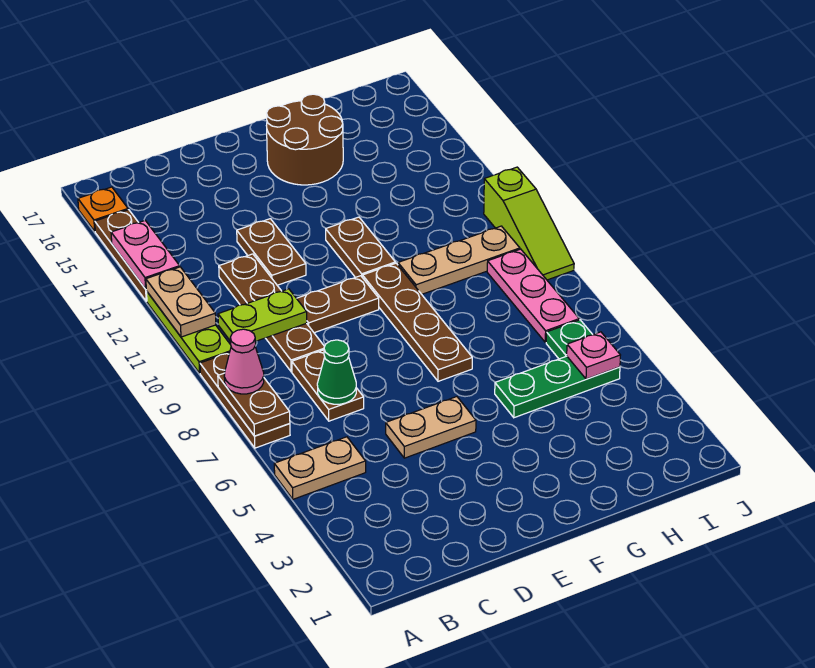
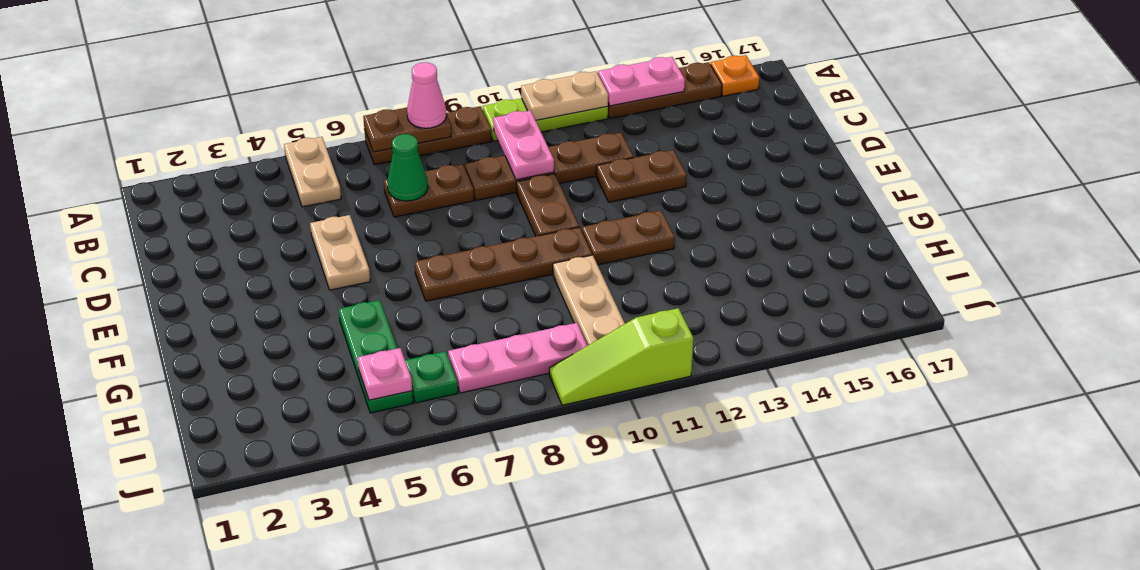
lime 1x2 plate [218,289,307,341] -> pink 1x2 plate [493,110,554,180]
brown 2x2 round brick [267,94,343,185] -> none

